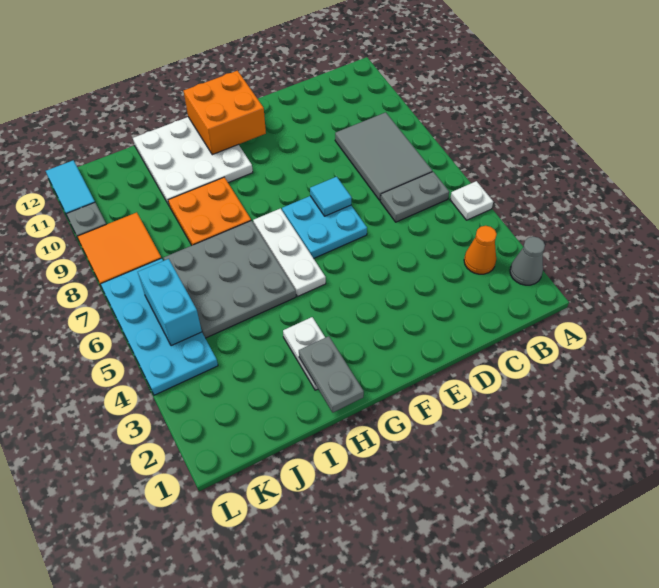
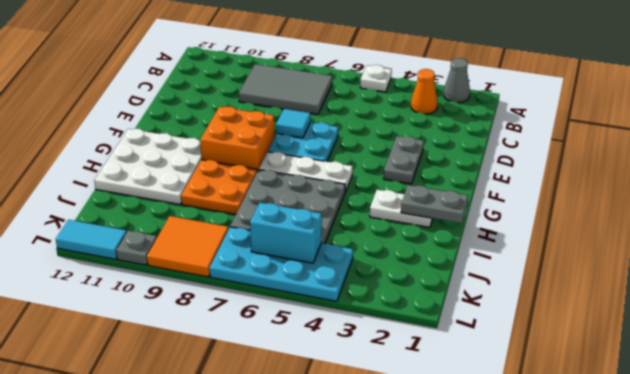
grey 1x2 plate [380,172,449,222] -> grey 1x2 plate moved to [384,136,424,184]
orange 2x2 brick [184,71,266,155] -> orange 2x2 brick moved to [200,107,275,171]

